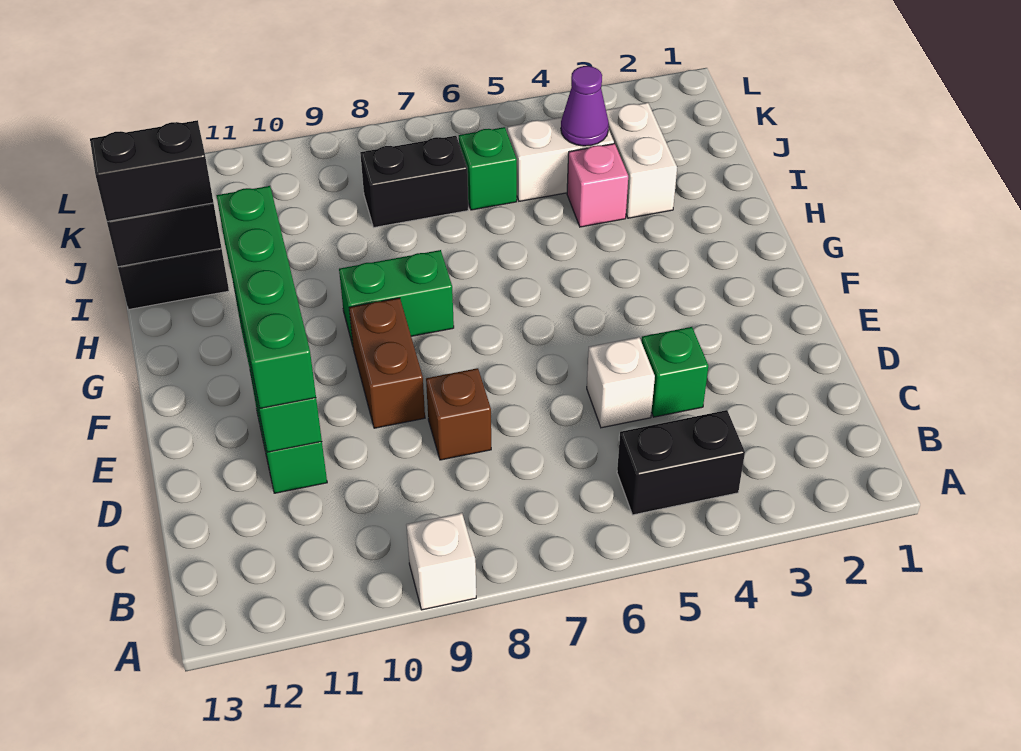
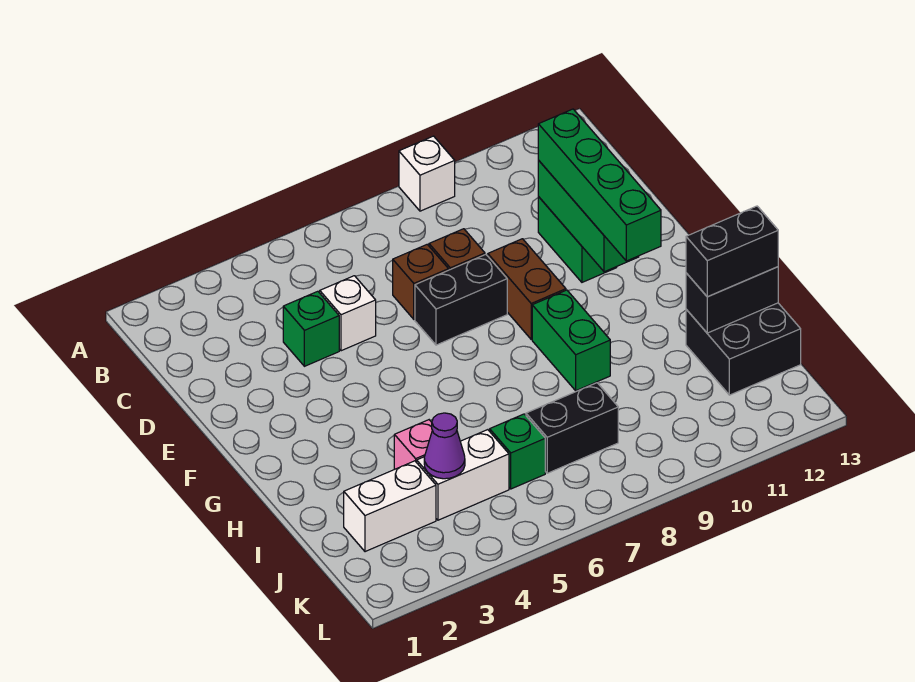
black 1x2 brick [617,410,745,515] -> black 1x2 brick moved to [415,255,507,345]
none -> brown 1x1 brick [393,244,449,319]
green 1x2 brick [339,250,454,346] -> green 1x2 brick turned to [532,290,610,391]
white 1x2 brick [606,103,677,218] -> white 1x2 brick turned to [344,461,436,552]

